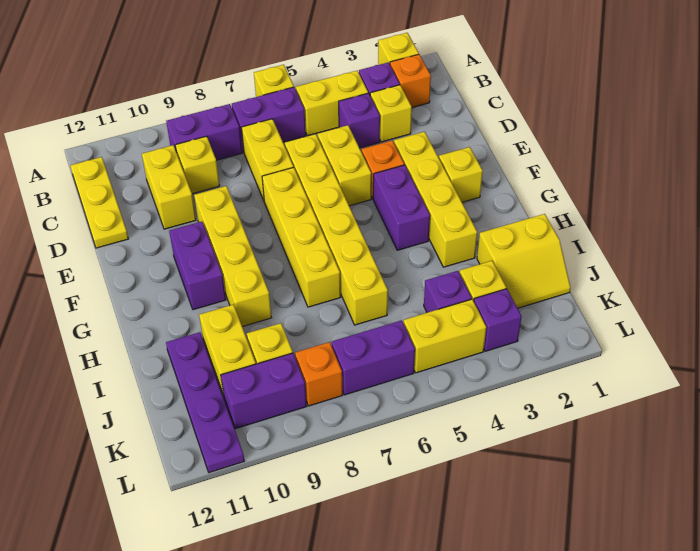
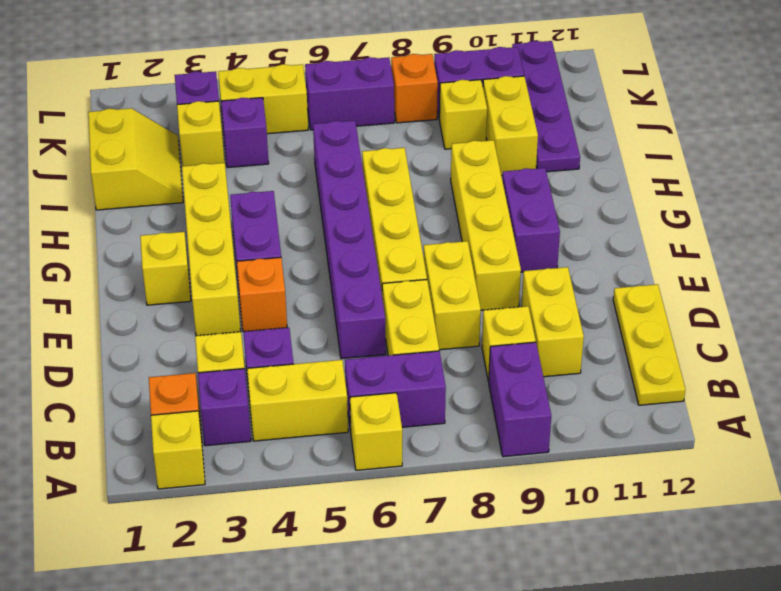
purple 1x2 brick [166,104,242,160] -> purple 1x2 brick turned to [489,342,551,457]
yellow 1x2 brick [317,125,371,206] -> yellow 1x2 brick moved to [424,241,481,350]
yellow 1x6 brick [285,134,388,325] -> purple 1x6 brick [313,121,386,359]
yellow 2x2 slope [477,214,571,308] -> yellow 2x2 slope turned to [88,108,183,210]

